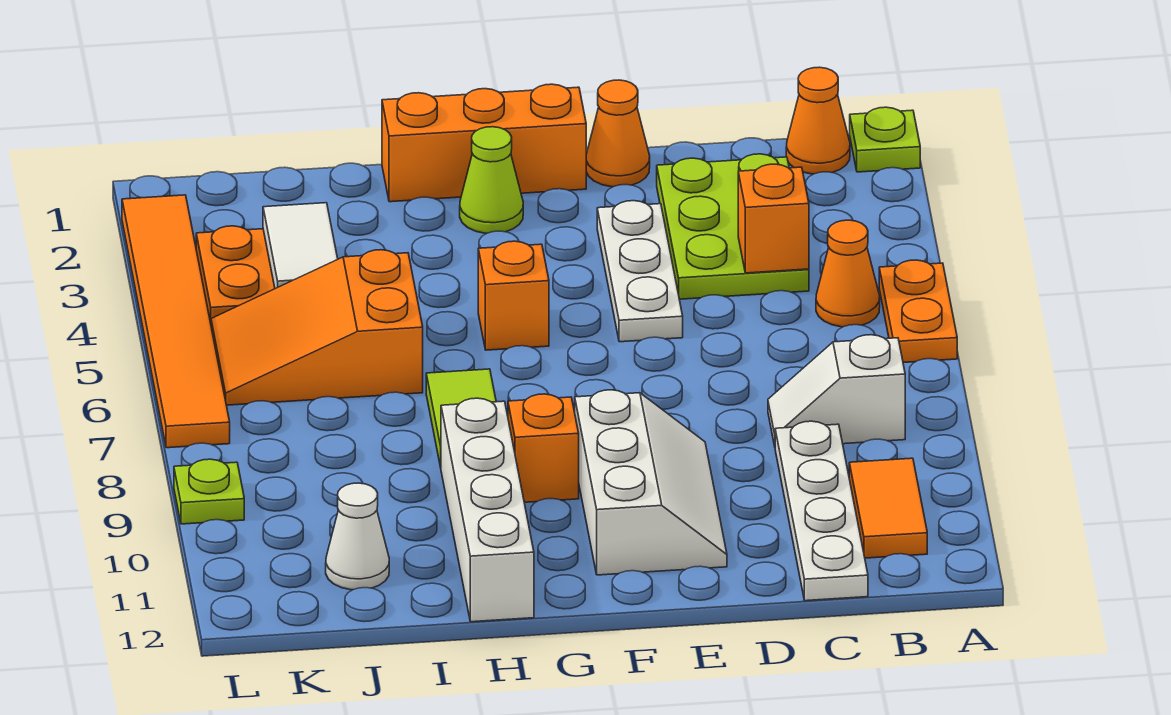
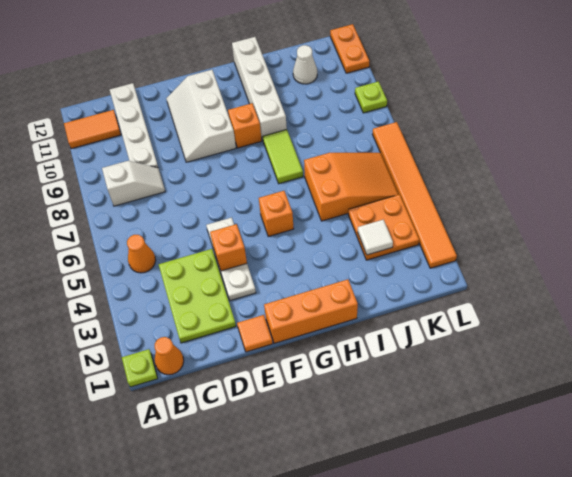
orange 1x2 plate [879,260,957,362] -> orange 1x2 plate moved to [330,24,369,73]
orange 1x2 tile [849,458,927,558] -> orange 1x2 tile turned to [64,110,121,149]
orange 1x1 brick [738,164,809,273] -> orange 1x1 brick moved to [210,224,247,271]
orange 1x1 cone [586,80,650,187] -> orange 1x1 tile [237,315,273,352]
lime 1x1 cone [460,127,523,233] -> none
white 1x2 tile [263,203,338,289] -> white 1x1 tile [358,220,393,255]

